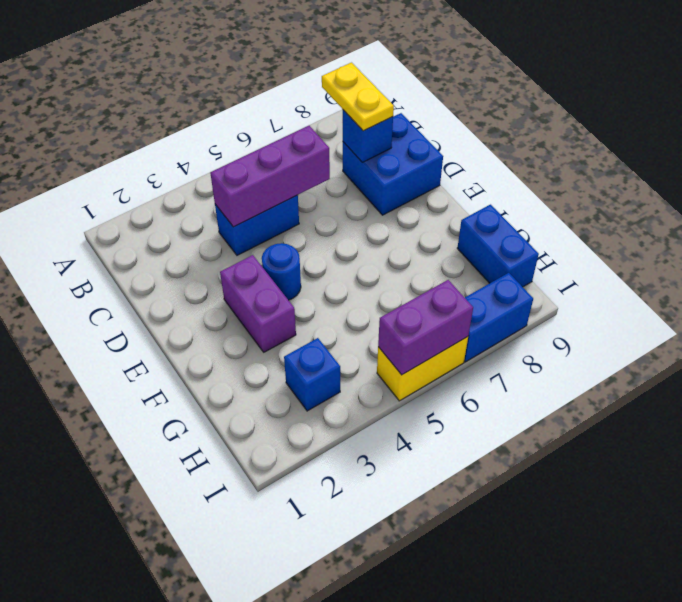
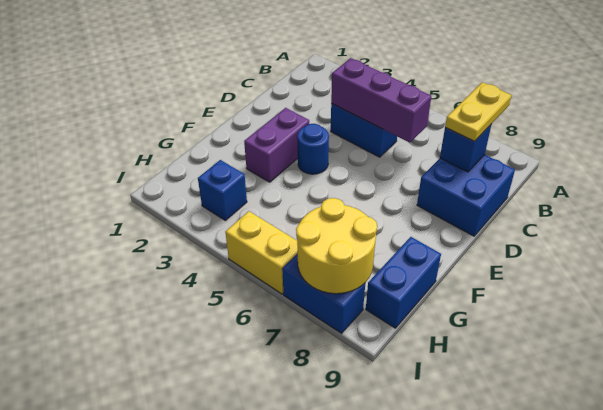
none -> yellow 2x2 round brick [296,198,377,294]
purple 1x2 brick [378,280,473,375] -> none

